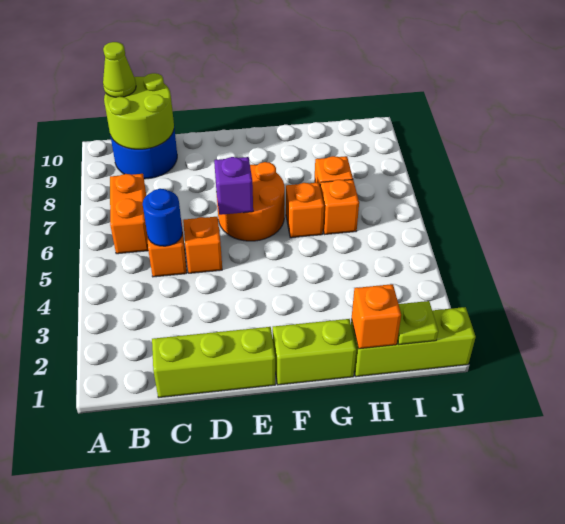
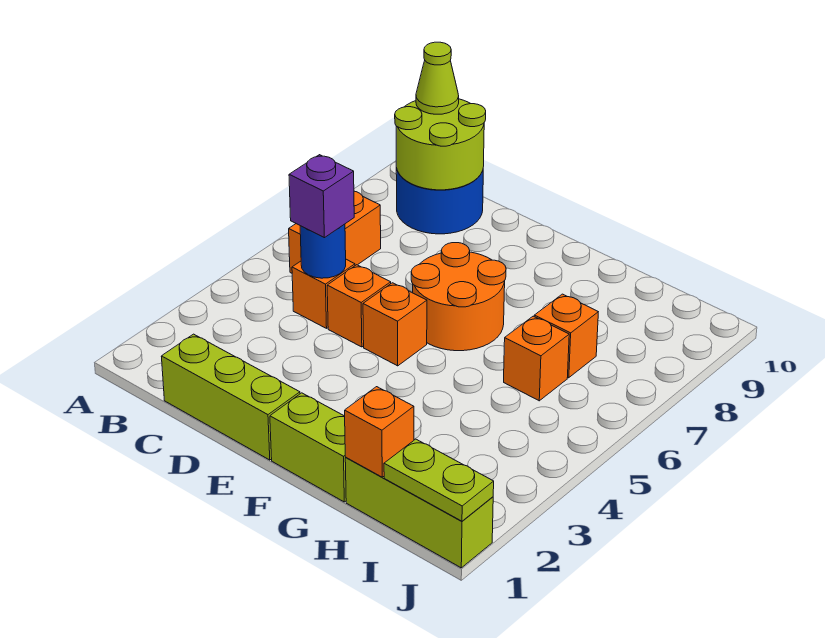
purple 1x1 brick [214,157,253,215] -> purple 1x1 brick moved to [289,155,354,238]
orange 1x1 brick [286,182,324,238] -> orange 1x1 brick moved to [363,283,427,366]
lime 1x1 plate [397,301,438,345] -> lime 1x2 plate [384,439,494,521]

